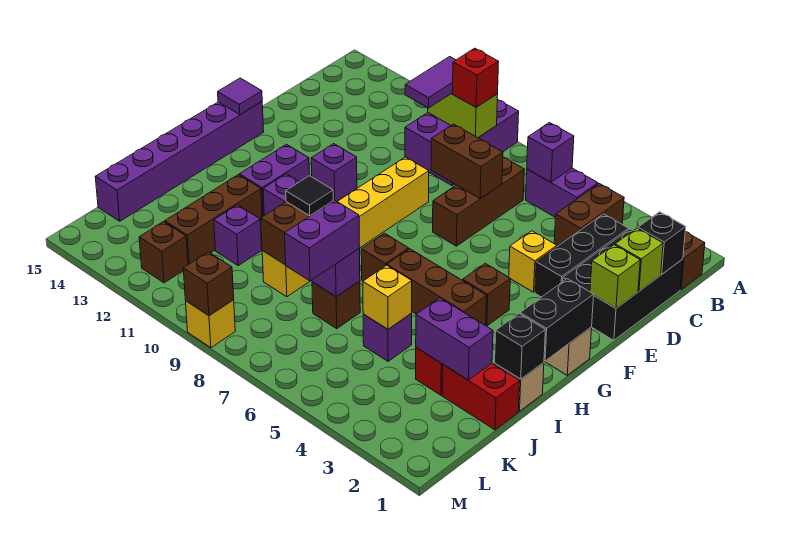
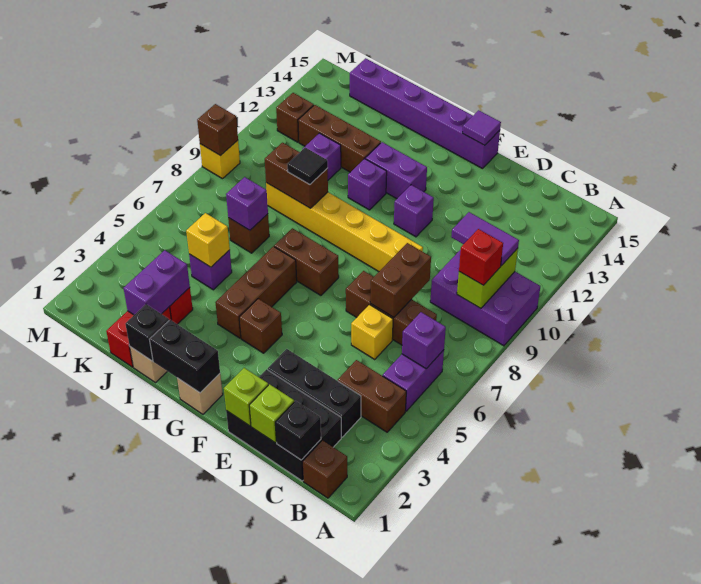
yellow 1x1 brick [509,231,557,292] -> yellow 1x1 brick moved to [351,305,393,359]
brown 1x1 brick [361,233,409,281] -> brown 1x2 brick [274,228,339,295]
purple 1x2 brick [285,200,360,281] -> none

